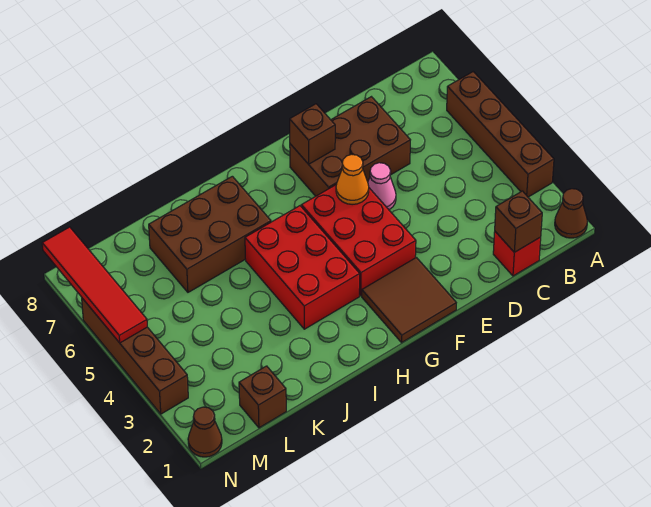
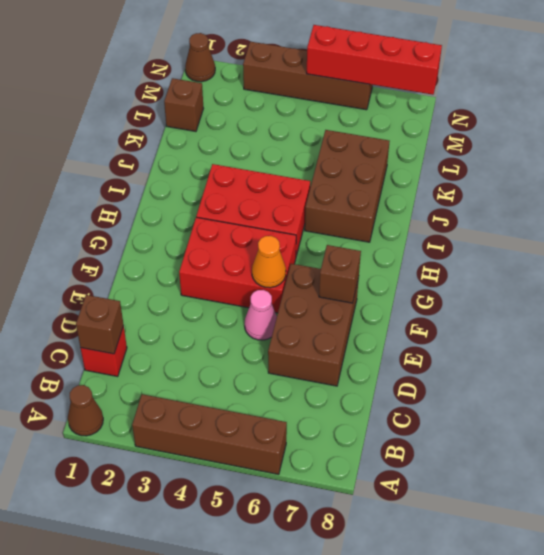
brown 2x2 tile [362,258,456,343] -> none
red 1x4 tile [42,227,147,343] -> red 1x4 brick [307,25,442,95]

